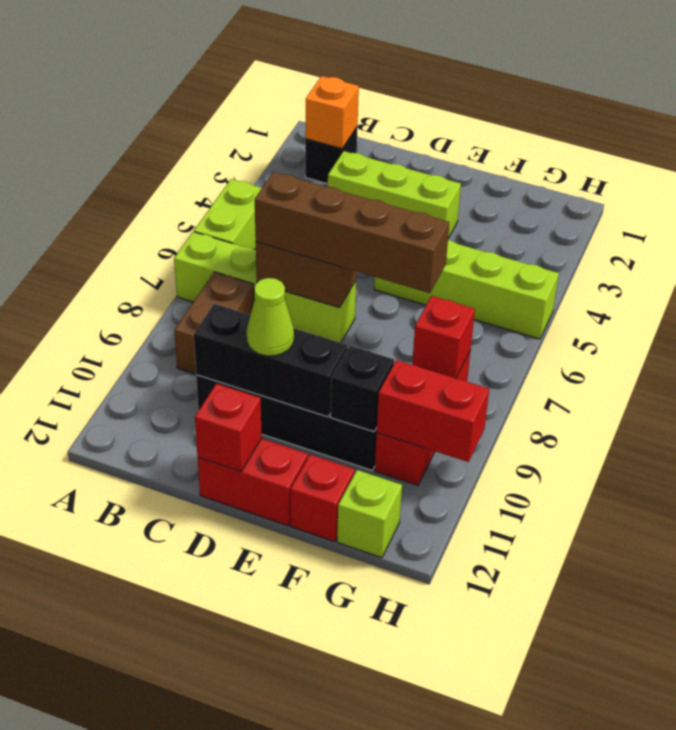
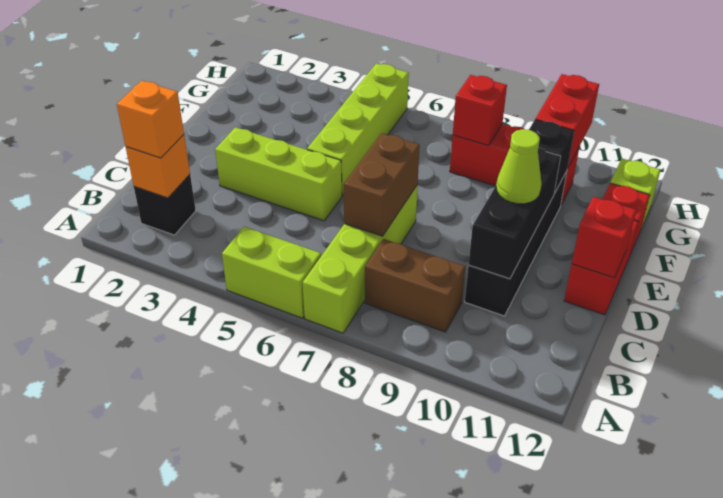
none -> orange 1x1 brick [117,81,184,158]
lime 1x3 brick [328,151,461,238] -> lime 1x3 brick turned to [215,127,342,221]
brown 1x4 brick [255,172,449,293] -> none

